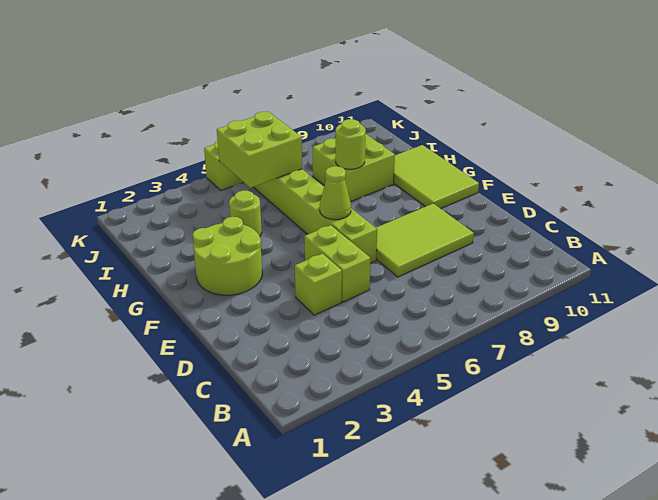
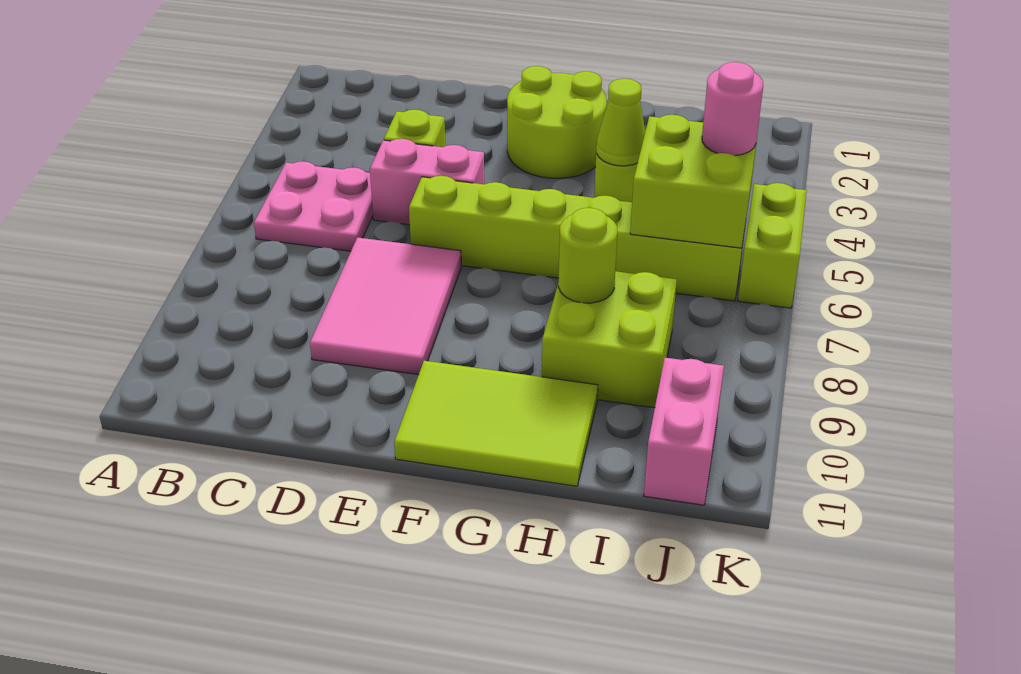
none -> pink 2x2 plate [254,161,373,251]
lime 1x2 brick [305,225,371,302] -> pink 1x2 brick [370,139,484,225]
lime 2x3 tile [376,204,474,277] -> pink 2x3 tile [310,237,461,375]
lime 1x1 cone [320,166,351,220] -> lime 1x1 cone moved to [596,79,645,166]
none -> pink 1x1 round brick [702,62,763,156]
none -> pink 1x2 brick [644,358,724,505]

